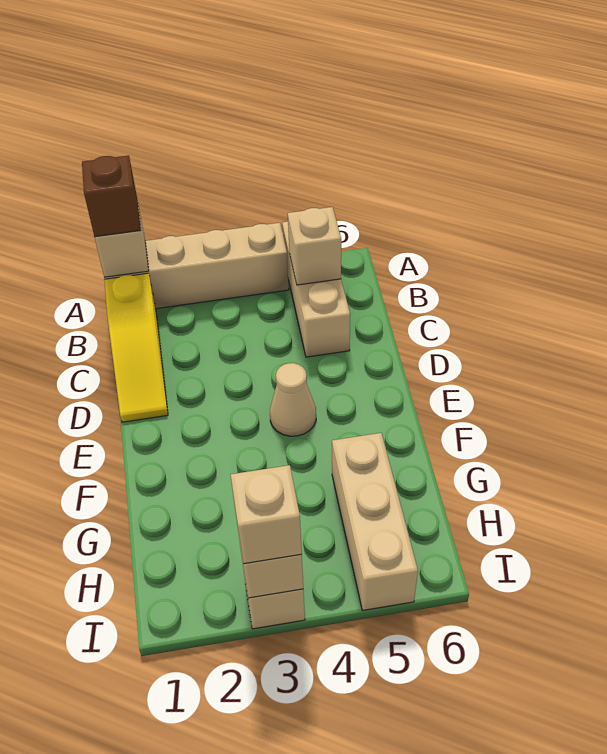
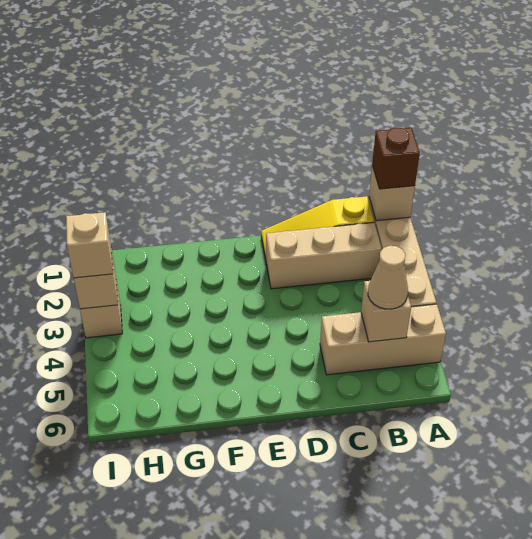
tan 1x1 cone [270,363,316,436] -> tan 1x1 cone moved to [368,246,408,309]
tan 1x3 brick [332,433,418,610] -> tan 1x3 brick moved to [266,223,382,289]

